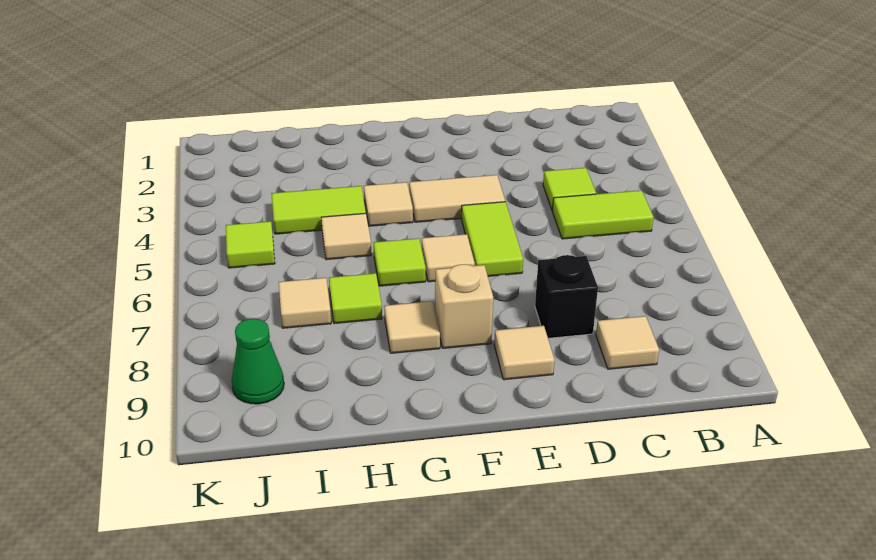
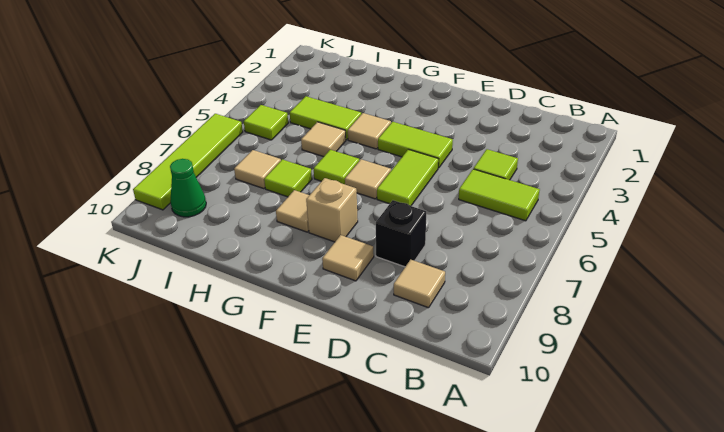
tan 1x2 tile [409,175,505,222] -> lime 1x2 tile [378,122,453,168]
none -> lime 1x4 tile [133,114,243,210]

